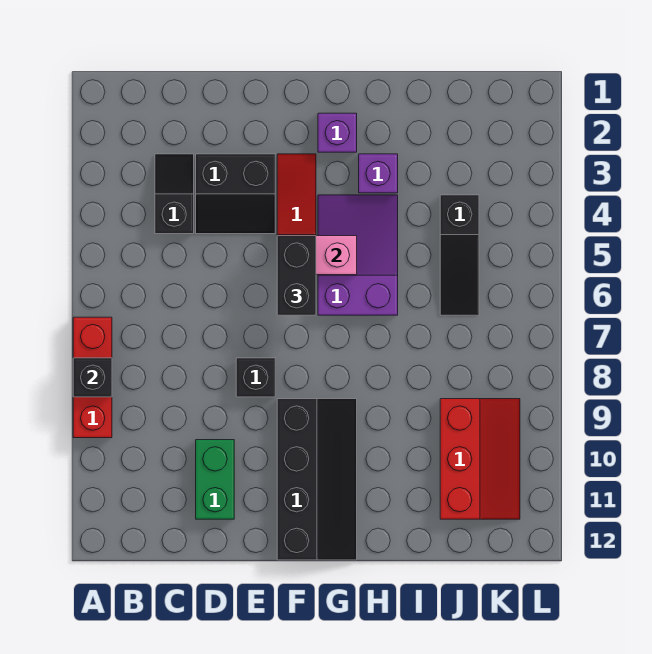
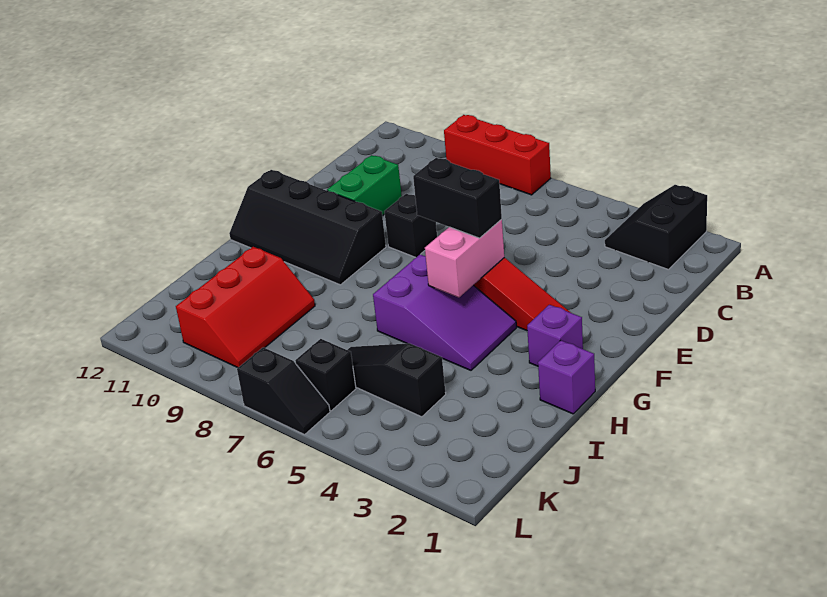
black 1x1 brick [73,358,112,397] -> black 1x1 brick moved to [295,339,356,411]
black 1x2 slope [155,154,194,234] -> black 1x2 slope moved to [237,347,330,435]
black 2x2 slope [196,154,275,234] -> black 2x2 slope moved to [605,185,707,269]
green 1x2 brick [196,440,234,519] -> green 1x2 brick turned to [327,155,402,216]
purple 1x1 brick [359,154,398,193] -> purple 1x1 brick moved to [538,340,595,414]
red 2x3 slope [440,399,520,519] -> red 2x3 slope turned to [176,247,315,368]

